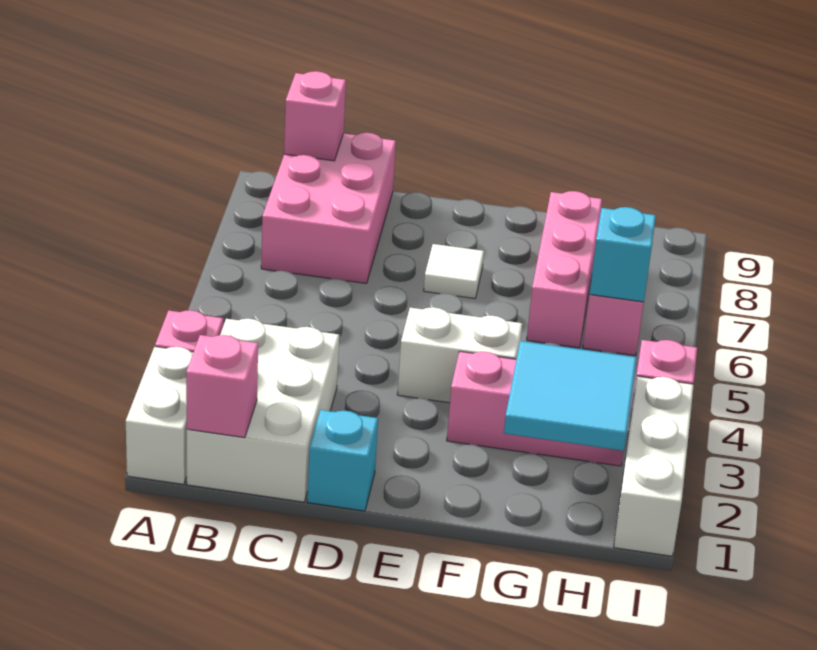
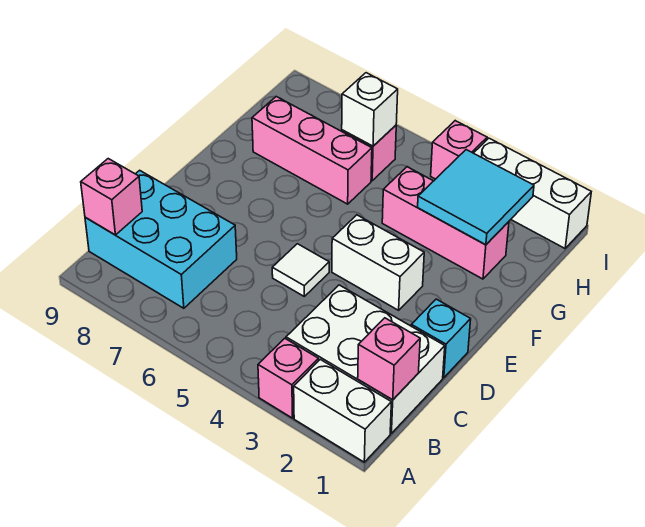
pink 2x3 brick [261,133,396,283] -> cyan 2x3 brick [85,170,237,308]
white 1x2 brick [397,307,522,403] -> white 1x2 brick turned to [332,215,424,310]
white 1x1 tile [424,244,484,298] -> white 1x1 tile moved to [272,244,329,296]
pink 1x3 brick [447,351,623,466] -> pink 1x3 brick turned to [382,167,509,279]
cyan 1x1 brick [589,207,656,302] -> white 1x1 brick [342,73,398,146]

